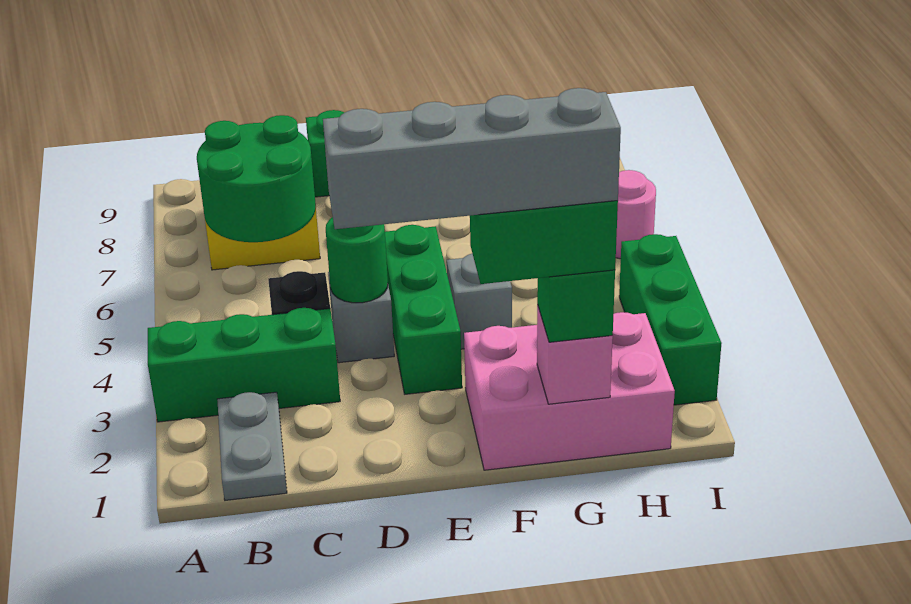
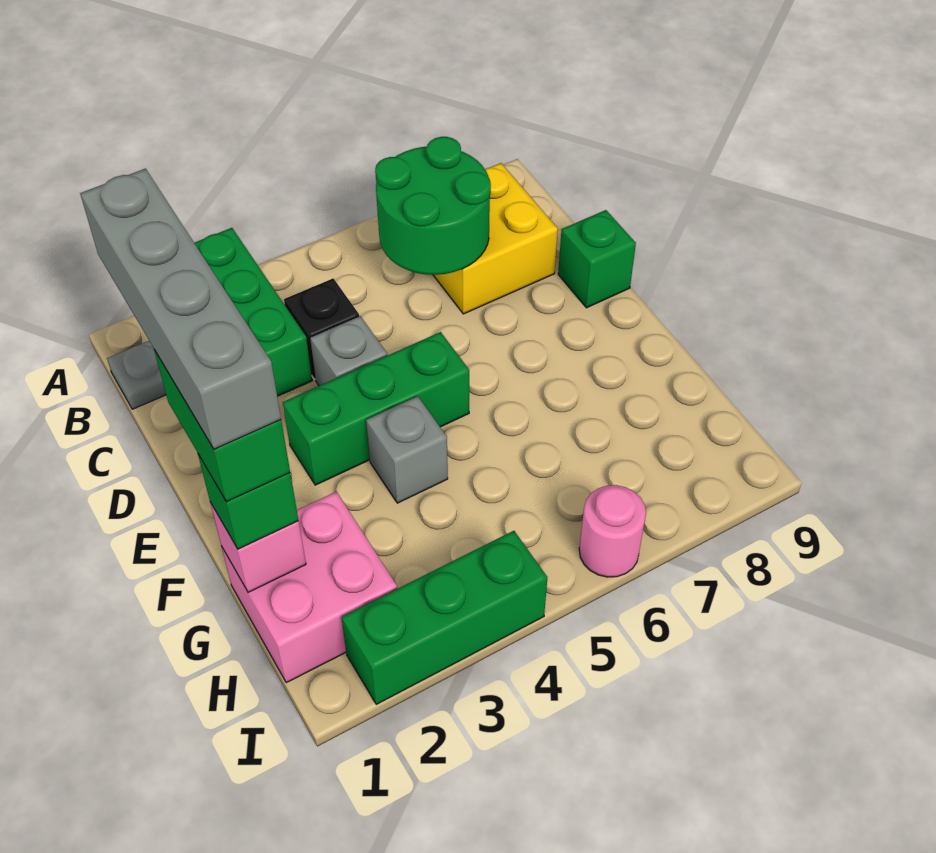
green 1x1 round brick [326,217,388,303] -> none
pink 2x3 brick [464,312,675,470] -> pink 2x2 brick [222,491,397,683]

